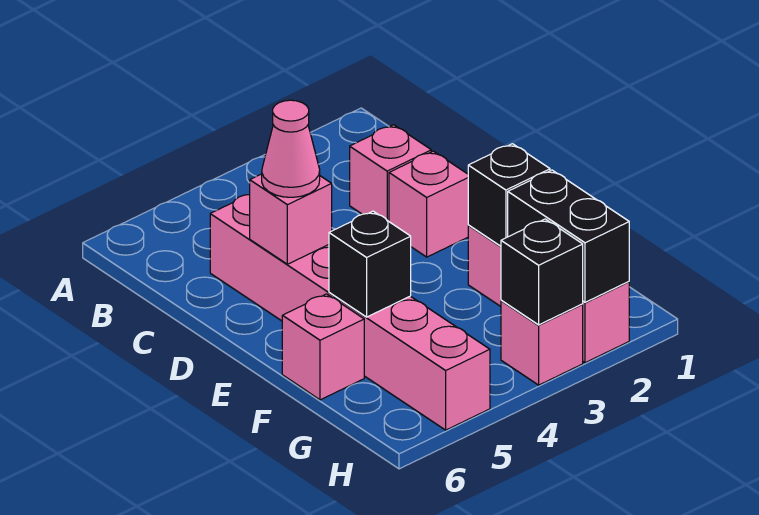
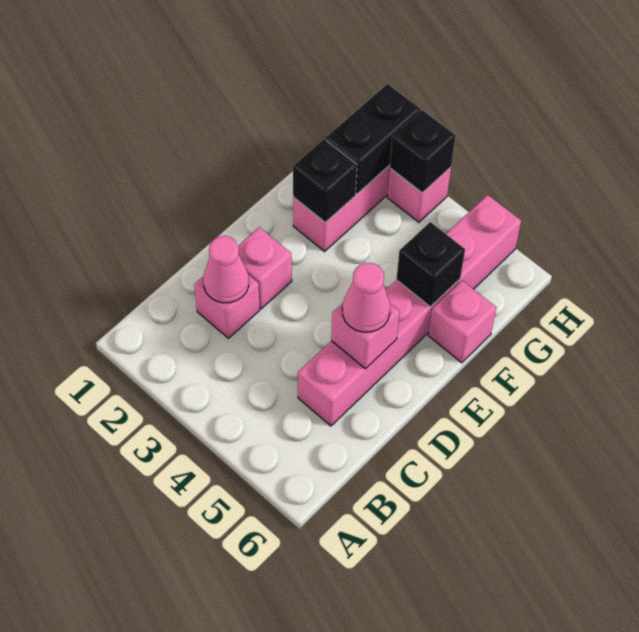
none -> pink 1x1 cone [203,236,249,303]

